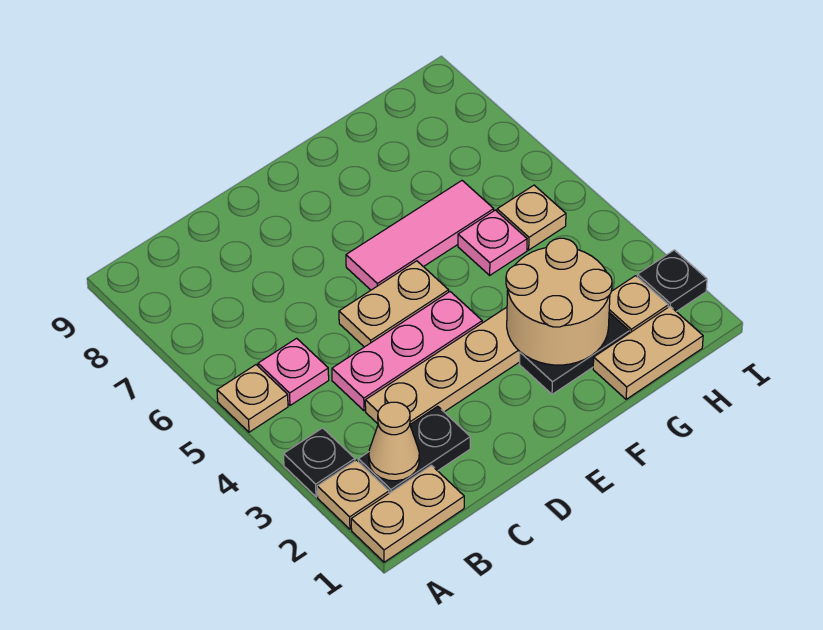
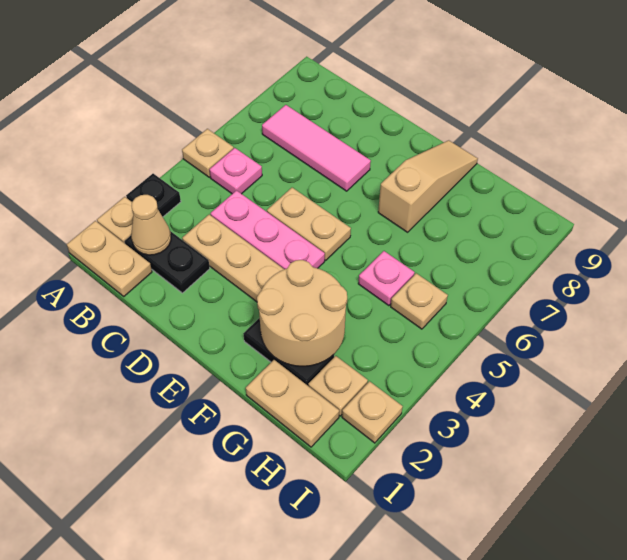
pink 1x3 tile [346,181,494,290] -> pink 1x3 tile moved to [262,105,371,191]
none -> tan 1x3 slope [378,140,478,232]
black 1x1 plate [637,250,707,312] -> tan 1x1 plate [342,381,403,443]

